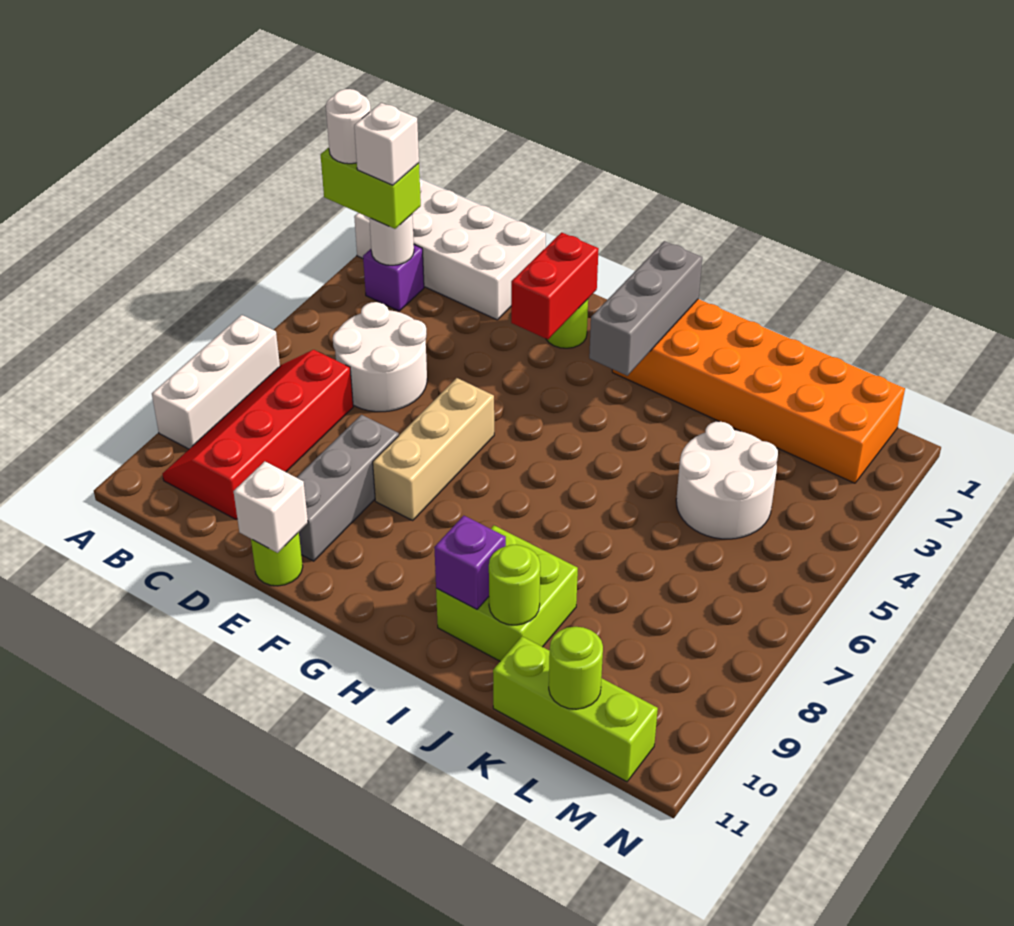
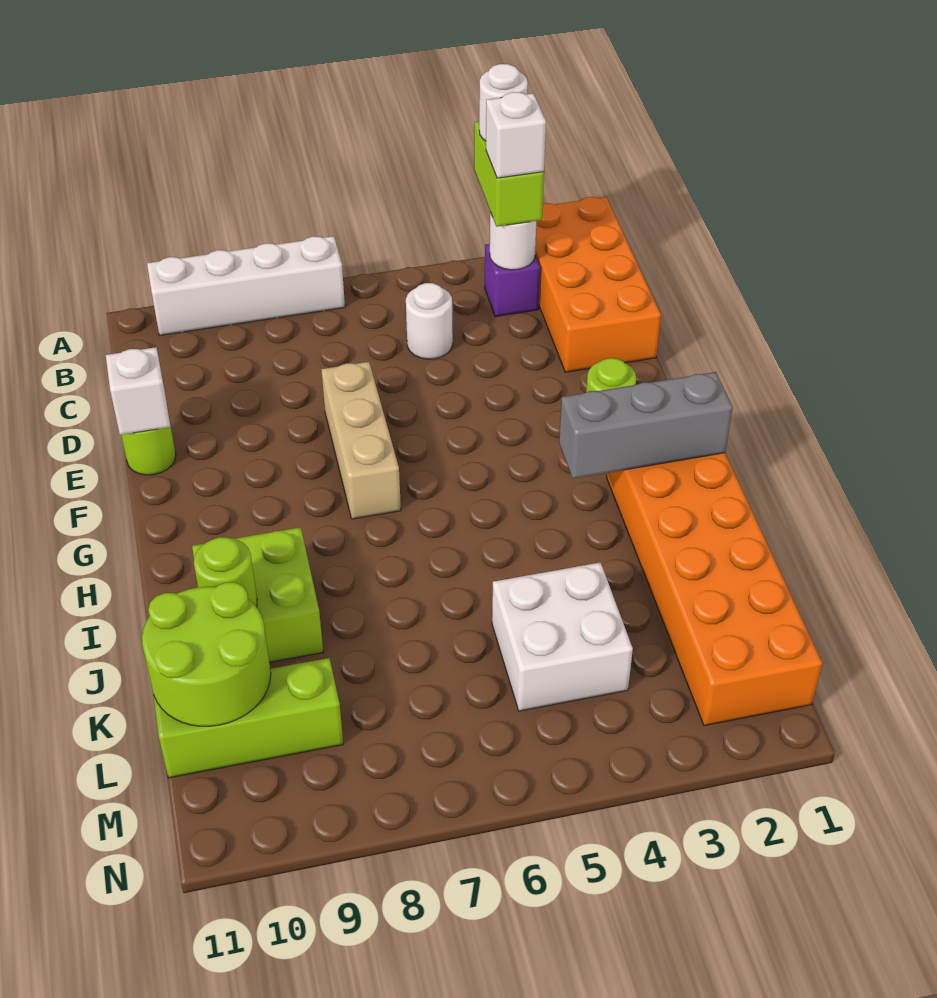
white 2x4 brick [354,179,546,320] -> orange 2x4 brick [535,197,661,372]
white 1x3 brick [152,315,280,449] -> white 1x4 brick [147,236,345,335]
red 2x4 slope [163,350,353,519] -> none
white 2x2 round brick [333,302,427,412] -> white 1x1 round brick [406,283,453,359]
grey 1x3 brick [297,415,399,561] -> none
red 1x2 brick [511,232,599,339] -> none
tan 1x3 brick [373,378,494,520] -> tan 1x3 brick turned to [321,362,401,519]
purple 1x1 brick [434,516,506,609] -> none
white 2x2 round brick [676,422,778,539] -> white 2x2 brick [492,562,633,711]
lime 1x3 brick [493,636,658,782] -> lime 1x3 brick turned to [153,658,343,778]
lime 1x1 round brick [549,627,603,709] -> lime 2x2 round brick [142,582,271,726]

